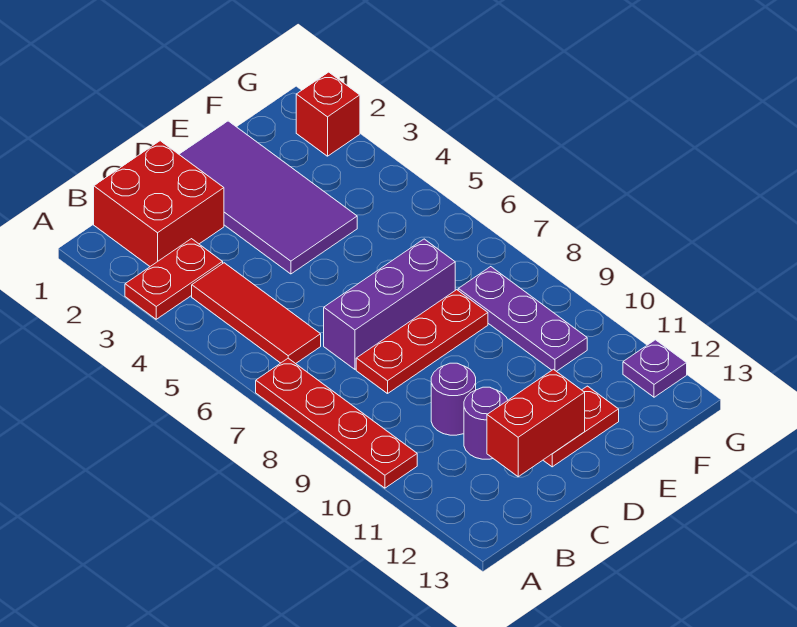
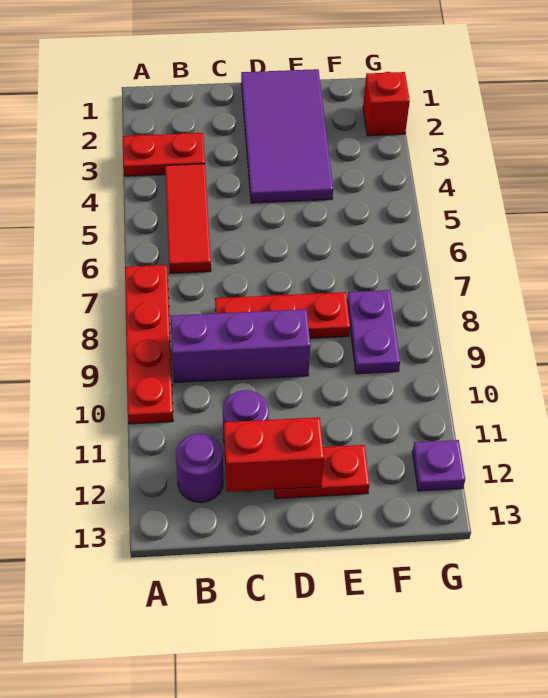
red 2x2 brick [94,141,224,266] -> none
purple 1x3 brick [324,239,455,369] -> purple 1x3 brick moved to [171,309,311,383]
purple 1x1 round brick [431,363,476,435] -> purple 1x1 round brick moved to [176,434,223,503]
purple 1x3 plate [458,267,587,371] -> purple 1x2 plate [347,290,400,374]

